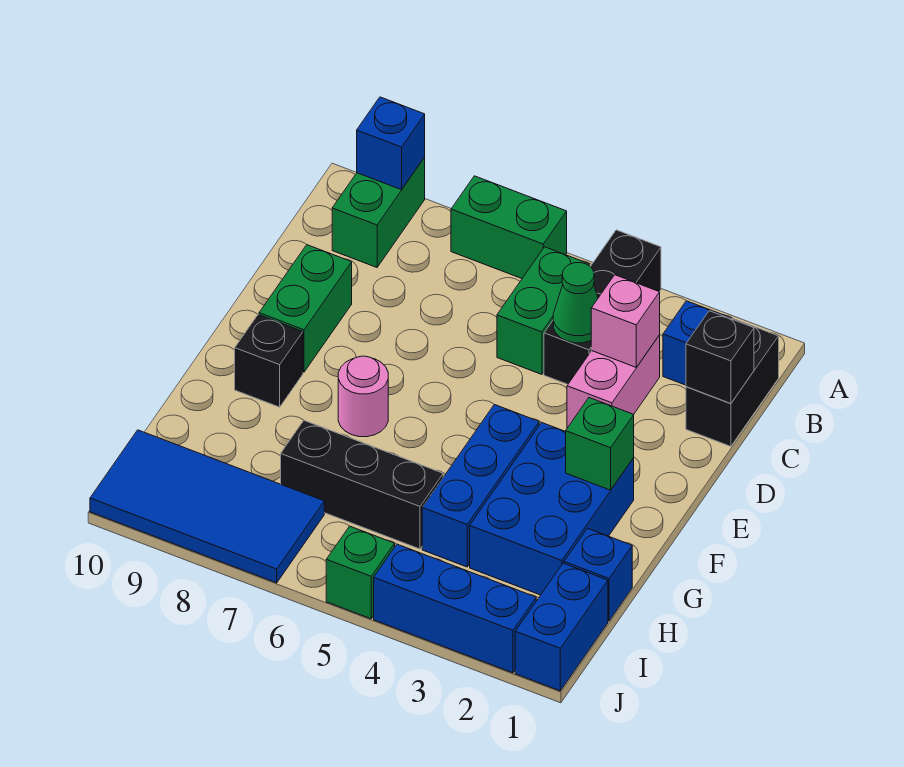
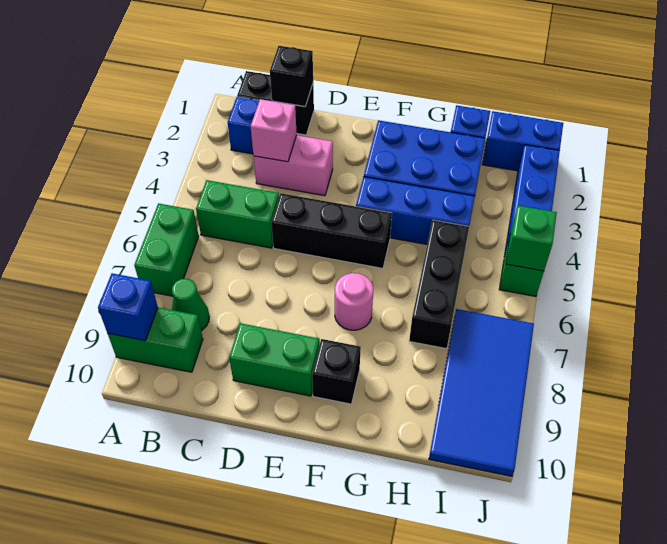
black 1x3 brick [544,230,661,384] -> black 1x3 brick moved to [271,193,392,268]
green 1x1 cone [553,263,598,343] -> green 1x1 cone moved to [172,279,210,331]
green 1x1 brick [566,398,634,490] -> green 1x1 brick moved to [506,206,557,271]

